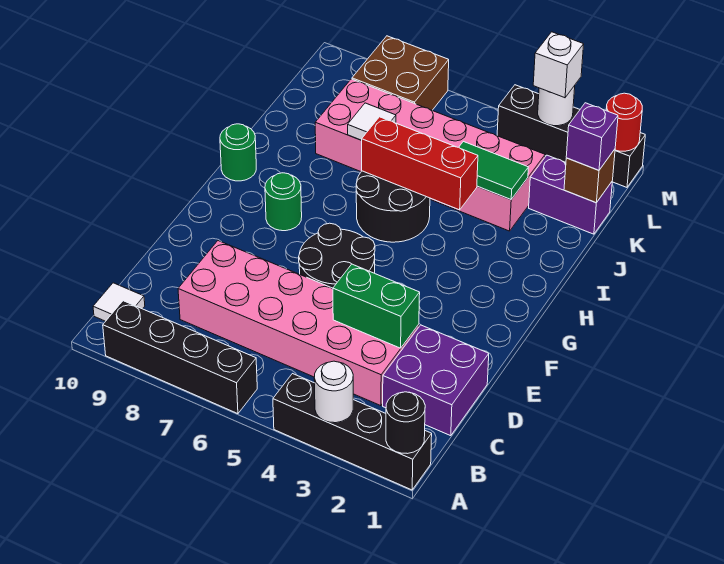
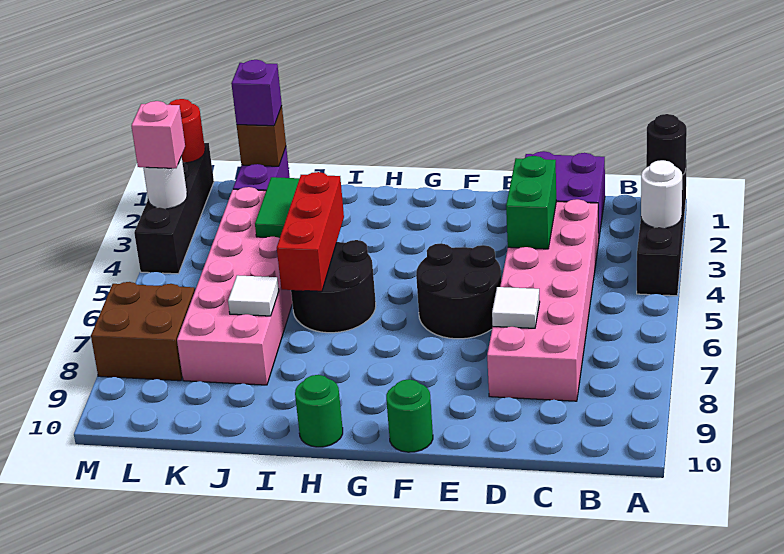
black 1x4 brick [103,301,257,414] -> none
white 1x1 tile [93,283,145,321] -> white 1x1 tile moved to [492,287,540,328]
green 1x1 round brick [265,173,302,231] -> green 1x1 round brick moved to [386,379,433,452]
white 1x1 brick [533,32,584,98] -> pink 1x1 brick [131,101,185,168]

